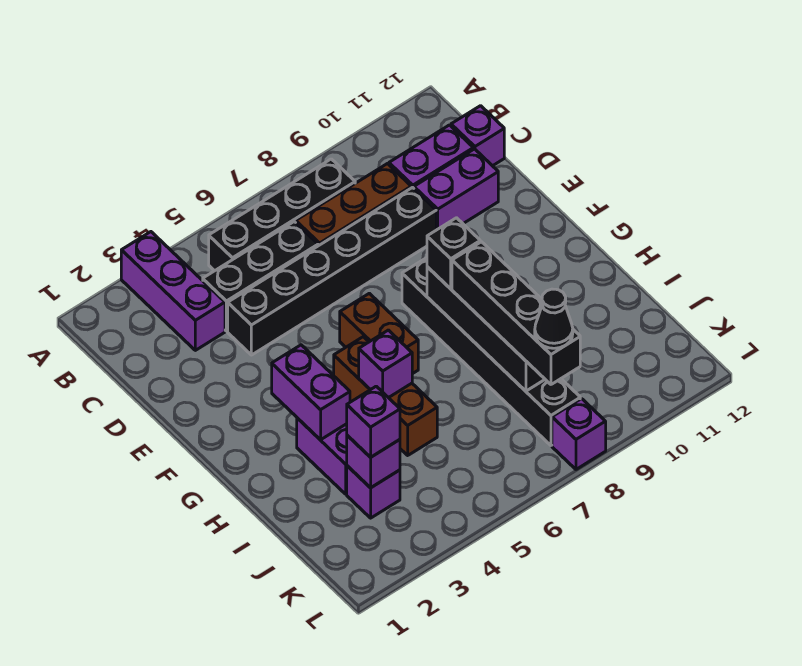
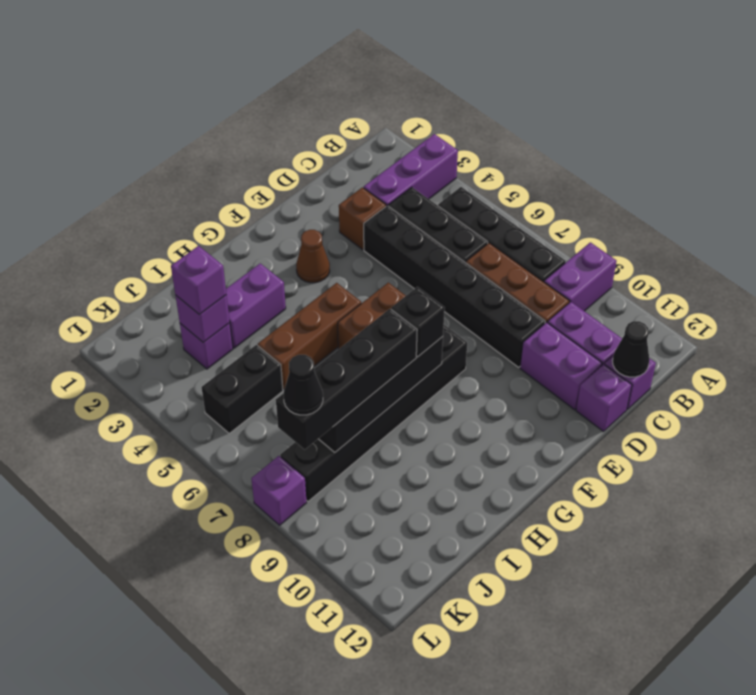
none -> black 1x1 cone [613,321,650,377]
none -> brown 1x1 brick [339,187,386,250]
none -> brown 1x1 cone [296,230,330,283]
purple 1x2 brick [272,345,350,440] -> purple 1x2 brick moved to [544,242,616,311]
purple 1x1 brick [359,330,412,398] -> purple 1x1 brick moved to [576,364,632,432]
none -> black 1x2 brick [202,345,283,433]

